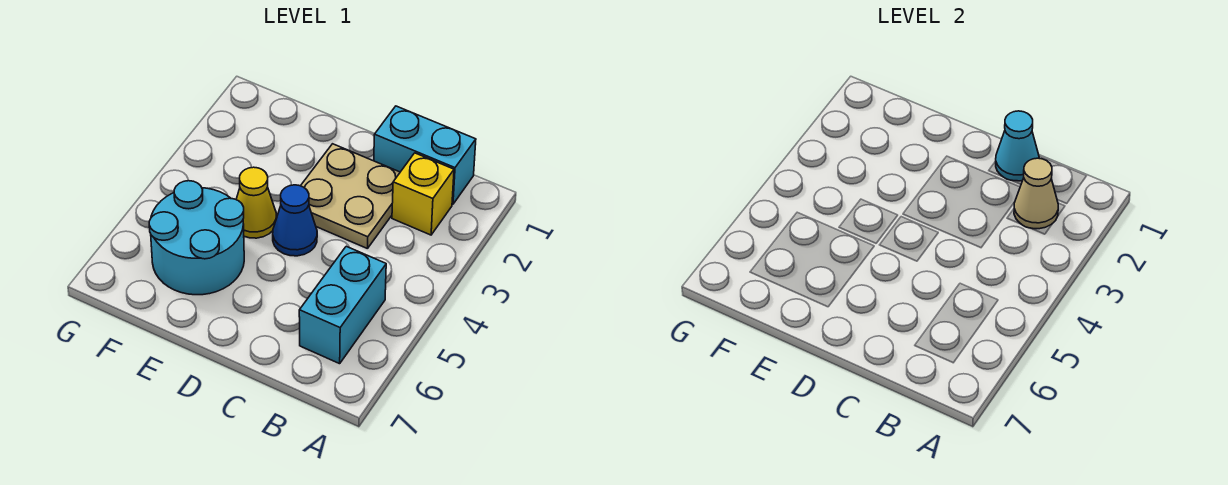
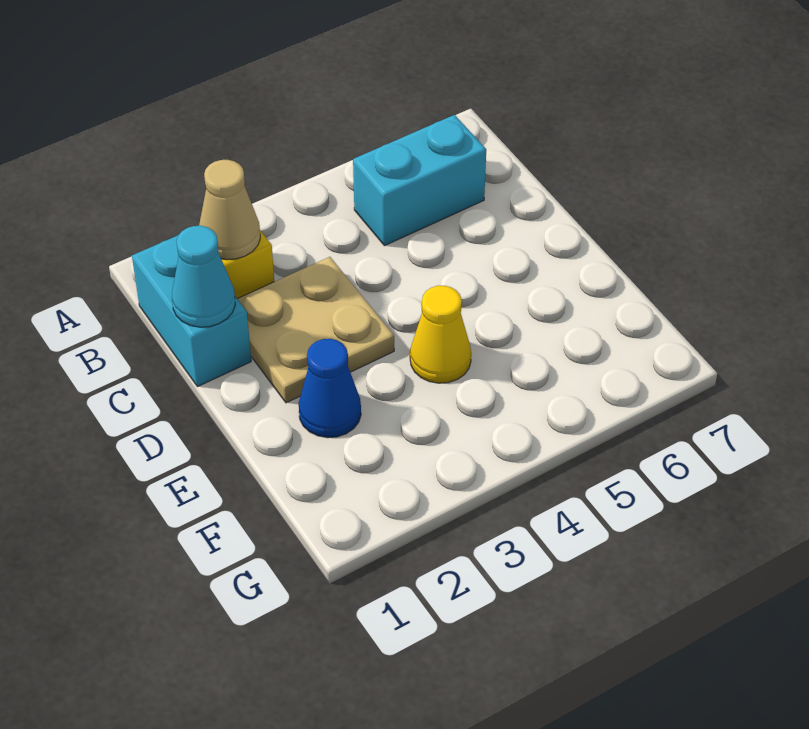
blue 1x1 cone [273,185,317,256] -> blue 1x1 cone moved to [299,339,361,438]
cyan 2x2 round brick [149,181,244,295] -> none

